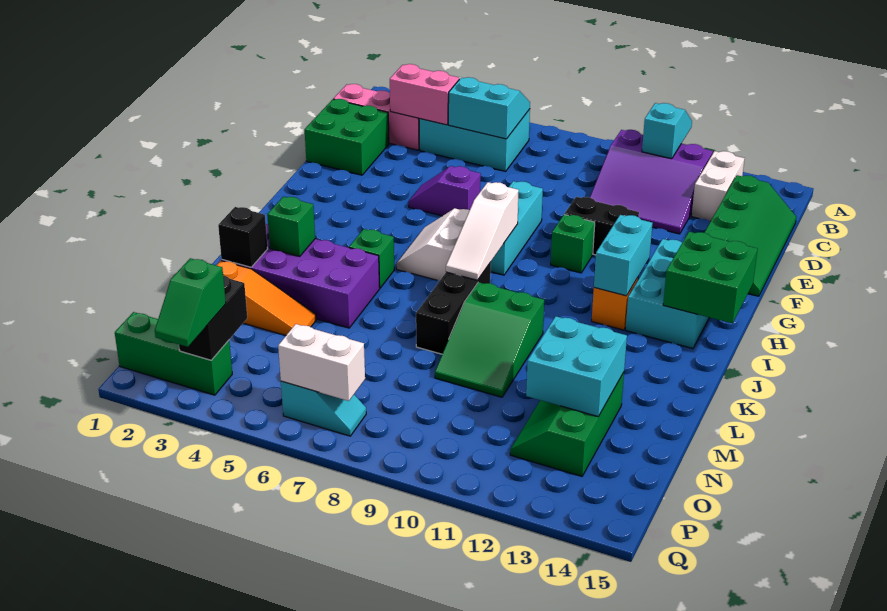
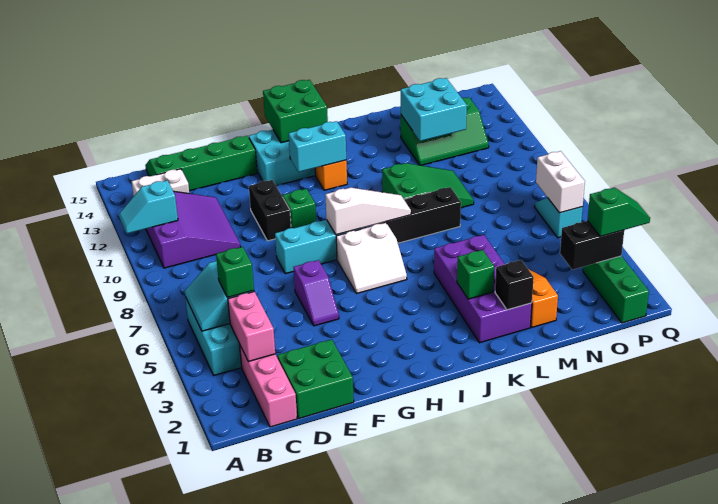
green 1x1 brick [349,229,394,288] -> green 1x1 brick moved to [216,247,254,298]

